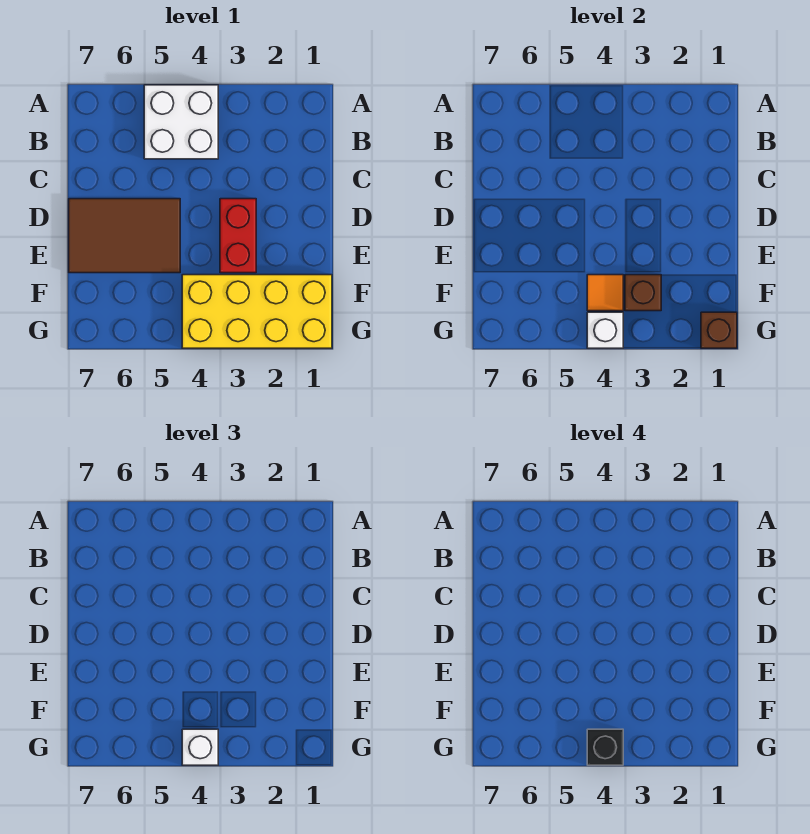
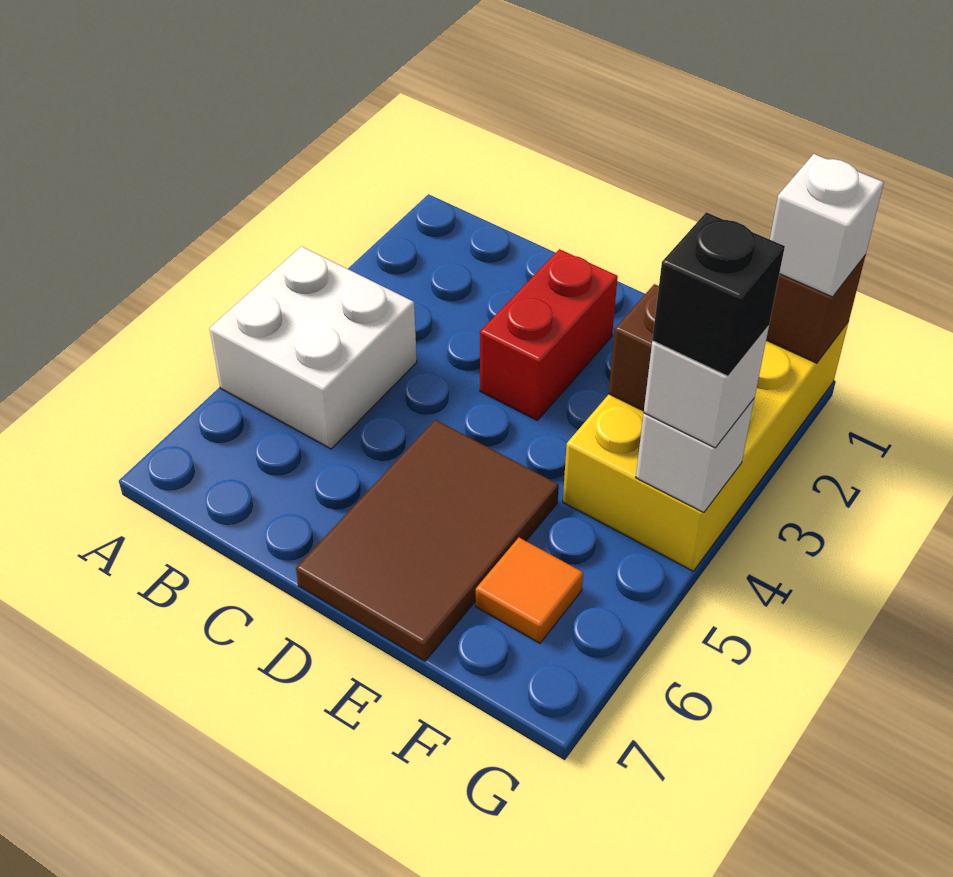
red 1x2 brick [220,199,256,273] -> red 1x2 brick turned to [480,249,618,420]
orange 1x1 tile [587,275,623,311] -> orange 1x1 tile moved to [476,538,583,643]
none -> white 1x1 brick [770,154,884,297]

